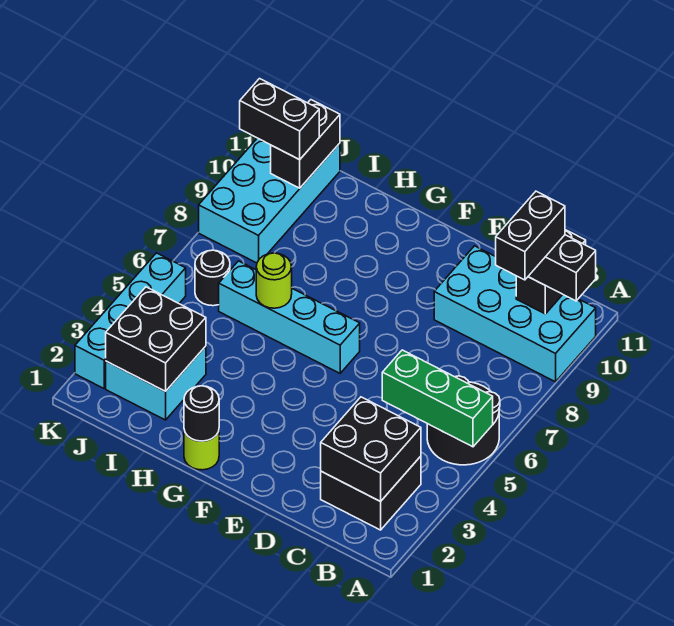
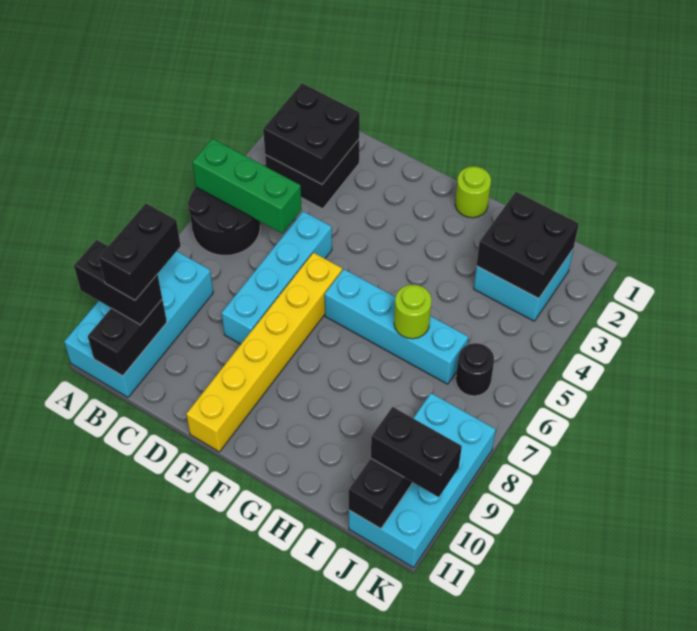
cyan 2x4 brick [434,246,596,382] -> cyan 2x4 brick turned to [64,251,213,397]
none -> yellow 1x6 brick [186,253,342,452]
black 1x1 round brick [184,386,219,441] -> none
cyan 1x4 brick [75,253,186,388] -> cyan 1x4 brick moved to [222,211,332,344]

